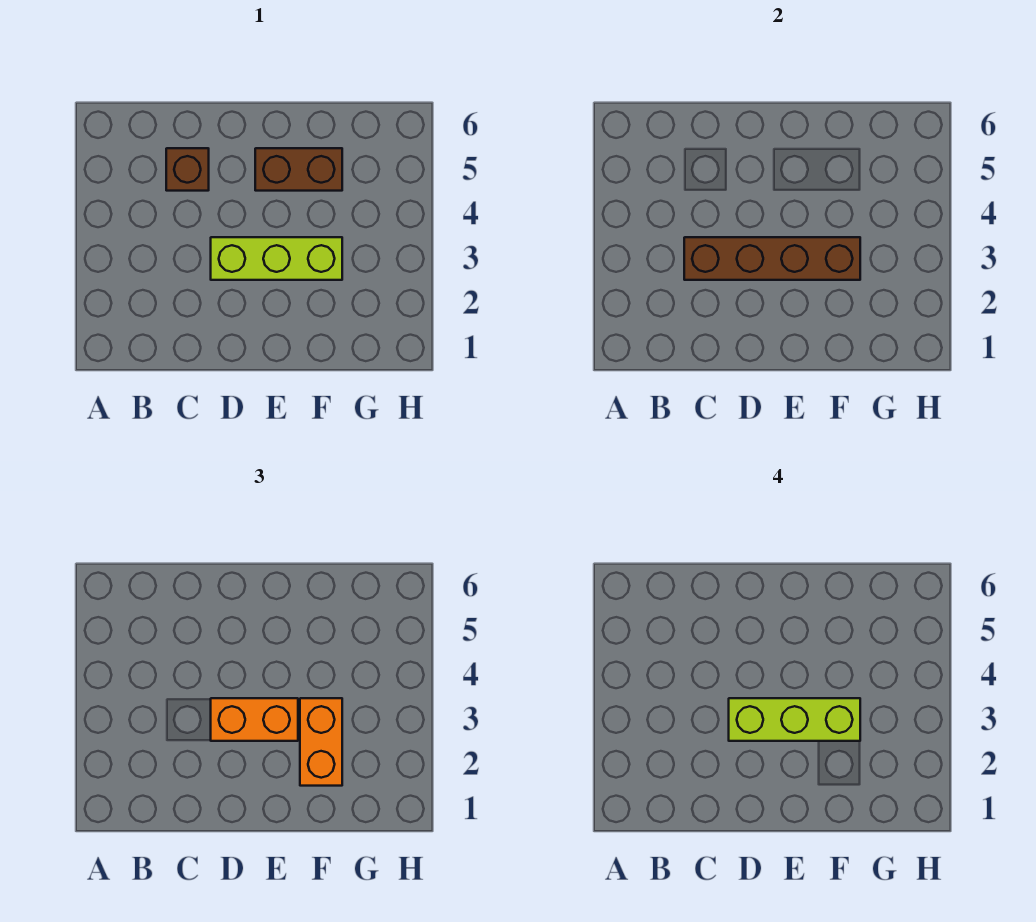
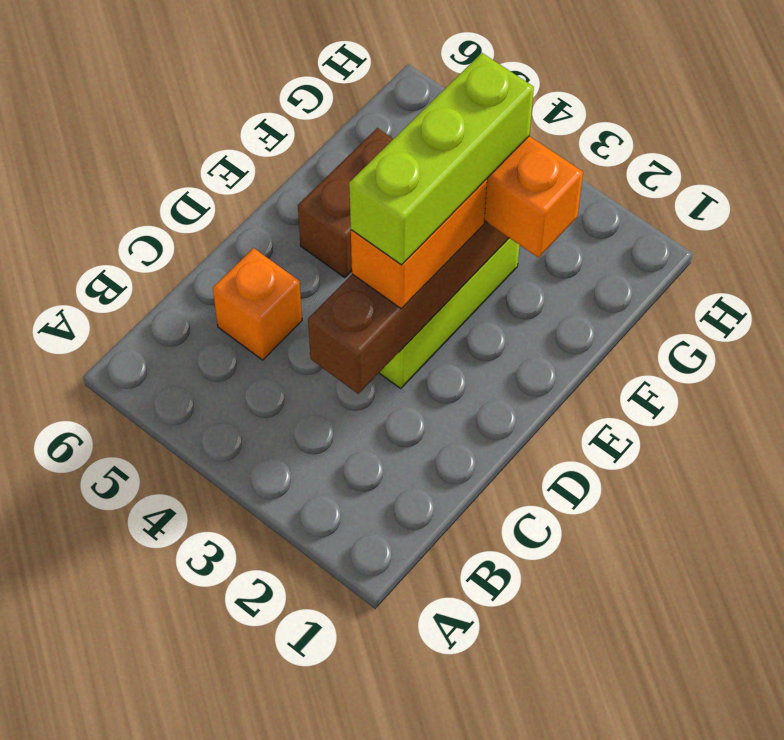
brown 1x1 brick [166,148,209,191] -> orange 1x1 brick [213,248,302,360]

